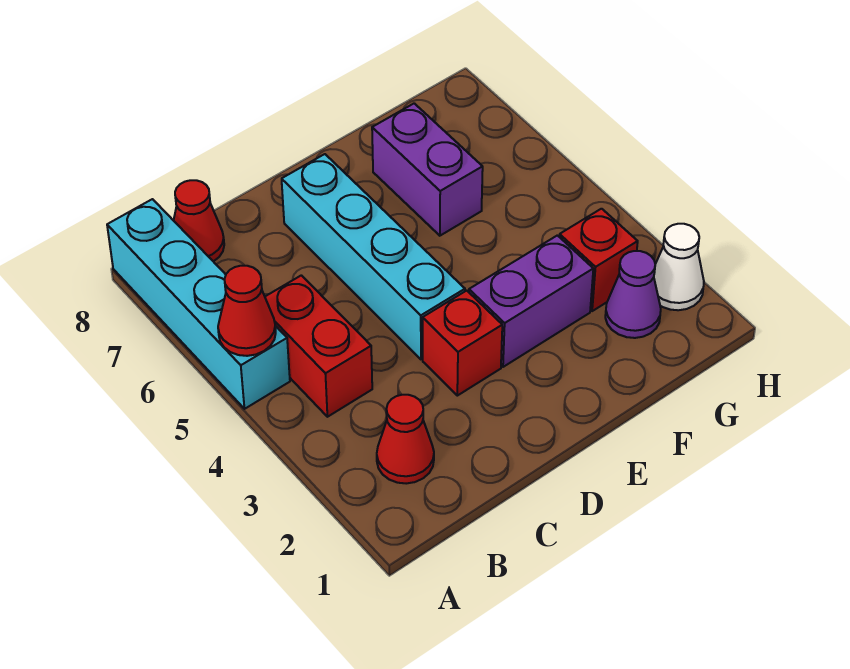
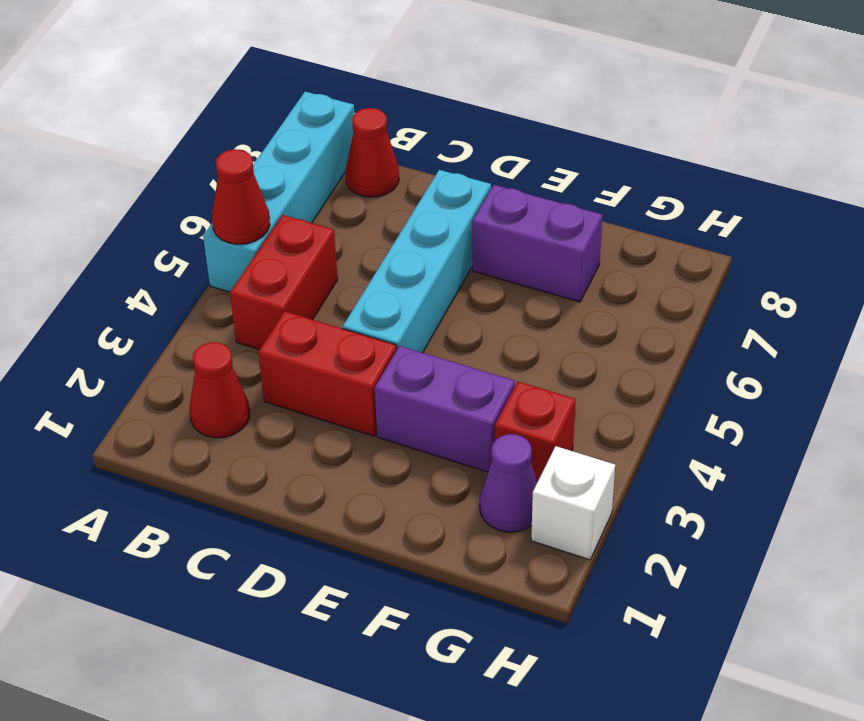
red 1x1 brick [423,291,502,396] -> red 1x2 brick [258,311,397,436]
purple 1x2 brick [372,103,483,236] -> purple 1x2 brick turned to [472,185,602,302]
white 1x1 cone [654,224,704,310] -> white 1x1 brick [531,446,615,560]

